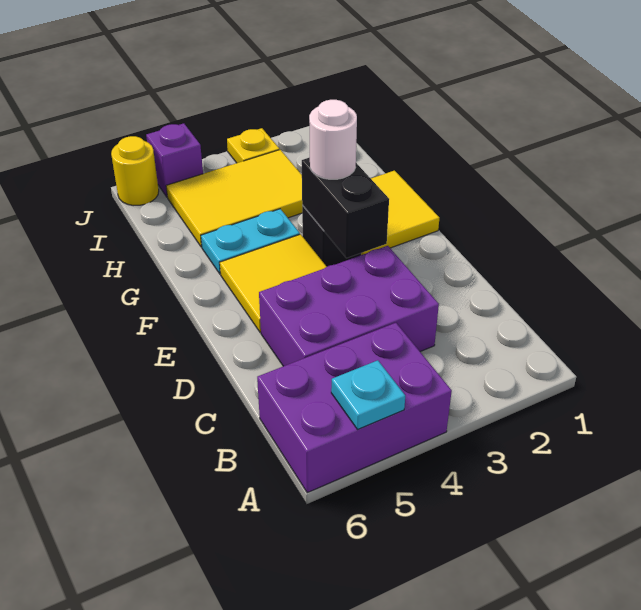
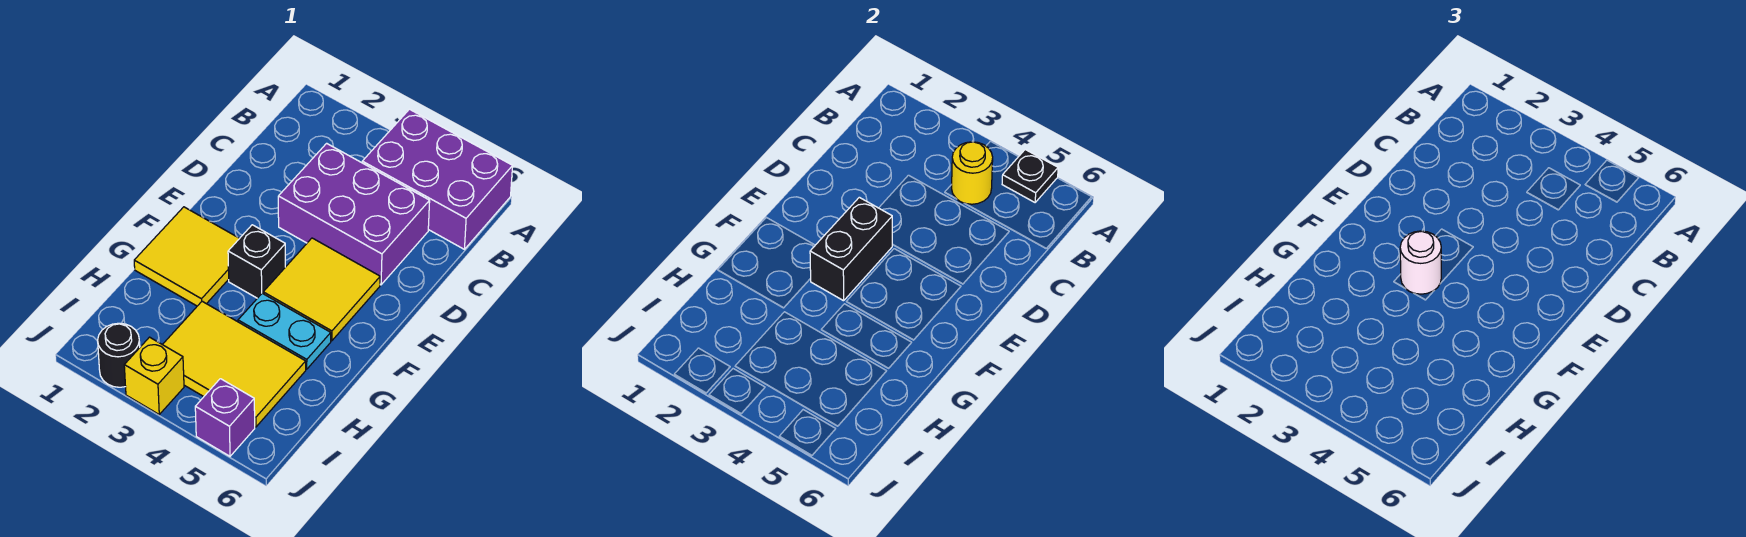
cyan 1x1 plate [331,360,405,429] -> black 1x1 plate [1002,150,1058,202]
none -> black 1x1 round brick [98,323,140,387]
yellow 1x1 plate [227,128,279,163] -> yellow 1x1 brick [124,337,184,414]
yellow 1x1 round brick [111,136,159,206] -> yellow 1x1 round brick moved to [952,142,993,204]

